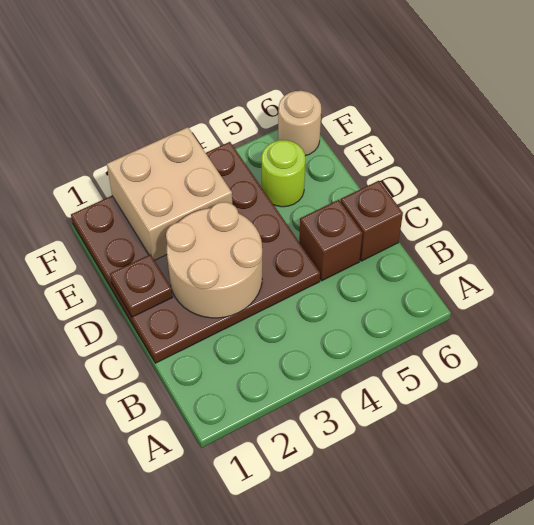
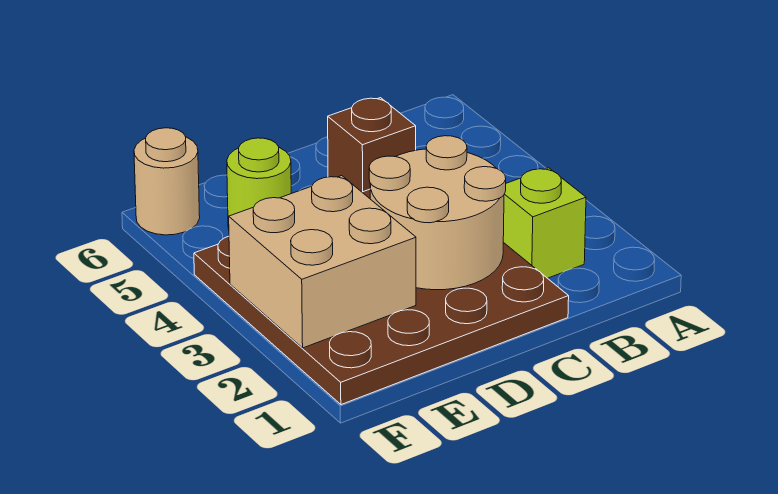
none -> lime 1x1 brick [503,168,586,278]
brown 1x1 brick [341,181,403,261] -> none
brown 1x1 plate [110,254,173,317] -> none

